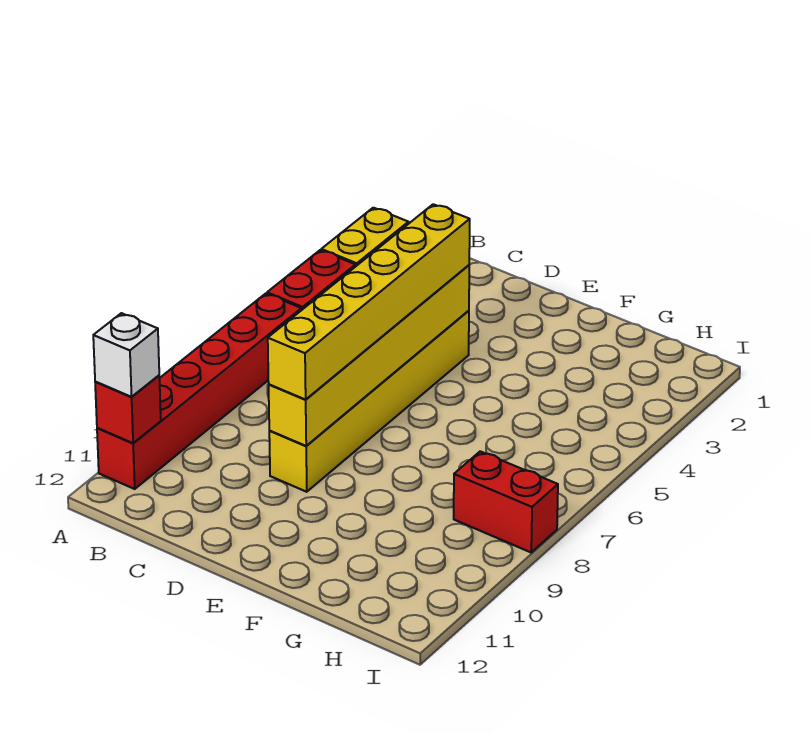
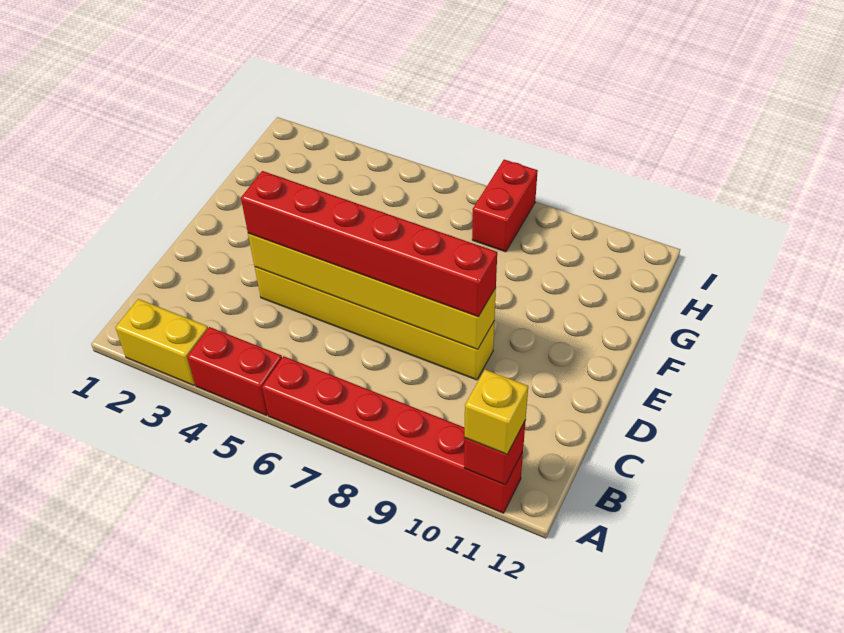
white 1x1 brick [93,313,159,397] -> yellow 1x1 brick [465,370,528,454]
yellow 1x6 brick [268,204,470,400] -> red 1x6 brick [241,171,497,317]

